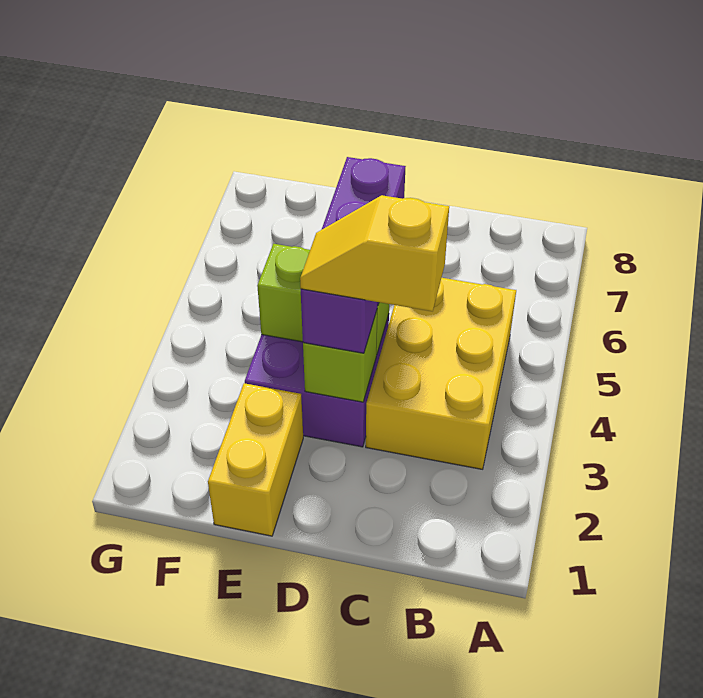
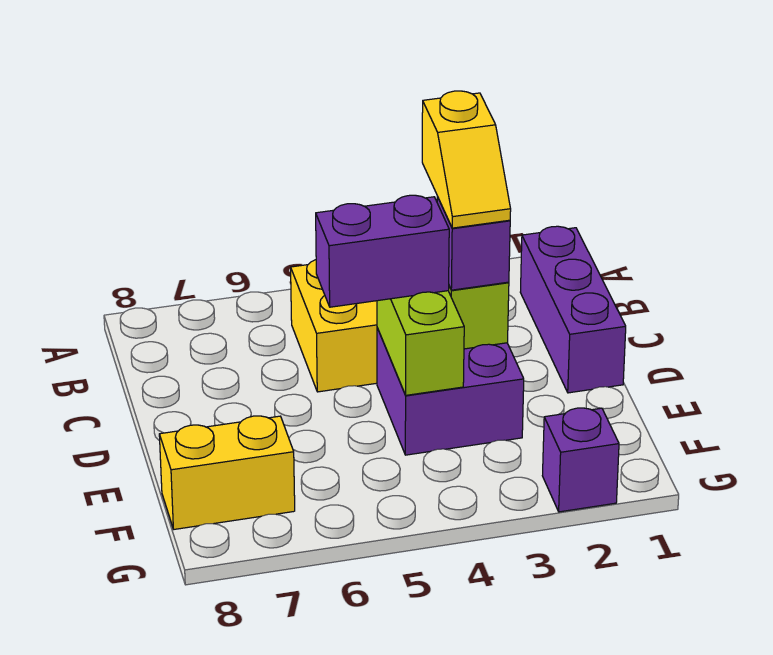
none -> purple 1x3 brick [520,226,626,393]
yellow 1x2 brick [208,383,303,536] -> yellow 1x2 brick moved to [159,416,295,529]
none -> purple 1x1 brick [542,408,619,512]

